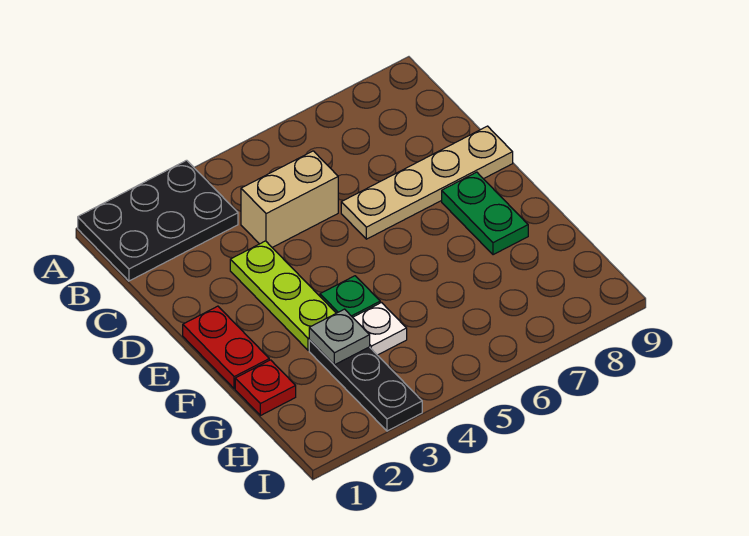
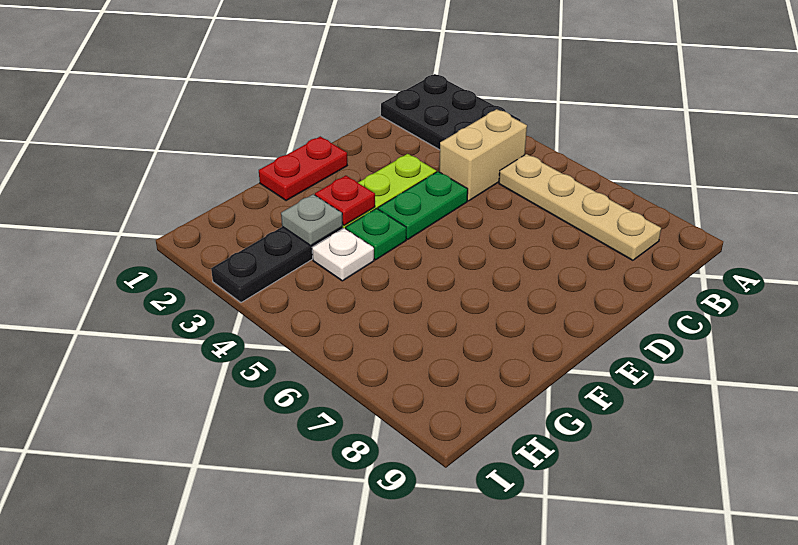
tan 1x2 brick [241,151,338,247] -> tan 1x2 brick turned to [439,109,527,201]
tan 1x4 plate [341,126,513,239] -> tan 1x4 plate moved to [499,154,661,260]
green 1x2 plate [442,172,528,255] -> green 1x2 plate moved to [378,172,468,239]
red 1x1 plate [235,360,296,416] -> red 1x1 plate moved to [315,176,375,225]

